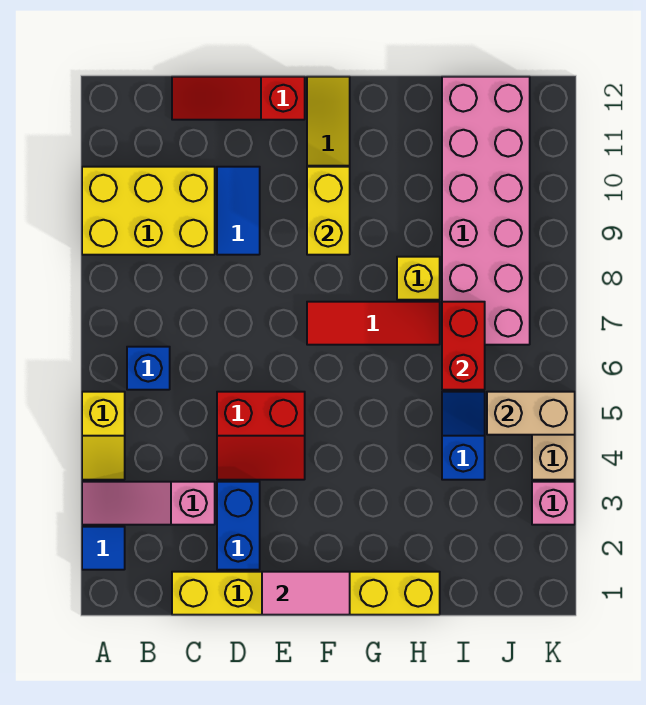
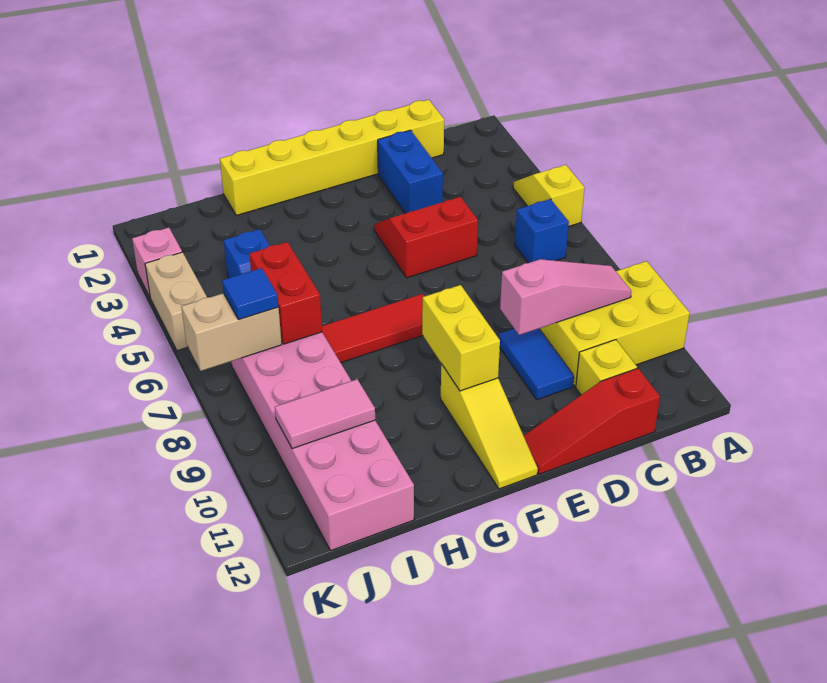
blue 1x1 tile [82,527,125,570] -> blue 1x1 tile moved to [222,268,279,320]
pink 1x3 slope [82,482,215,525] -> pink 1x3 slope moved to [500,259,632,335]
red 1x3 slope [172,77,305,120] -> red 1x3 slope turned to [524,368,660,474]
pink 1x2 tile [262,572,350,615] -> pink 1x2 tile moved to [275,379,375,449]
yellow 1x1 brick [397,257,440,300] -> yellow 1x1 brick moved to [576,340,637,395]
tan 1x2 brick [487,392,575,435] -> tan 1x2 brick moved to [181,293,282,371]

